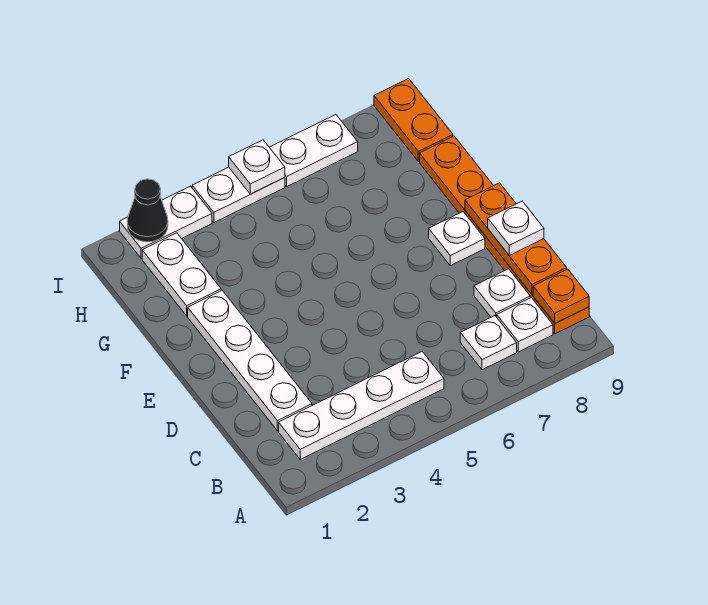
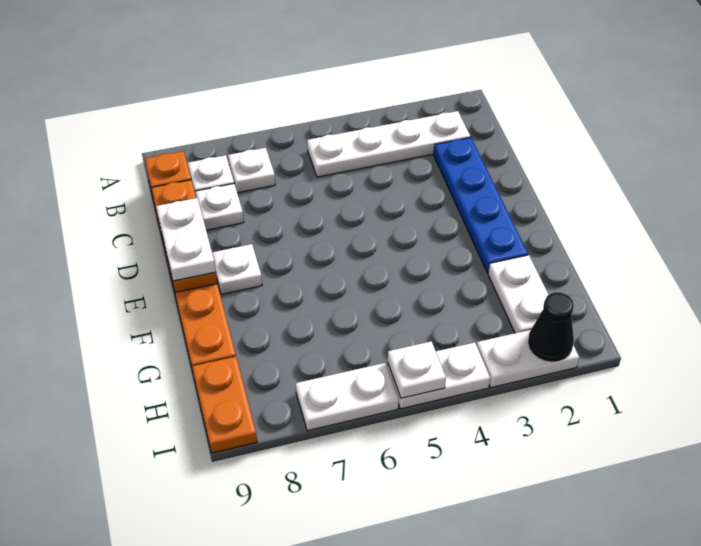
white 1x4 plate [188,290,312,431] -> blue 1x4 plate [434,137,528,273]
white 1x1 plate [488,201,544,255] -> white 1x2 plate [156,198,216,281]

